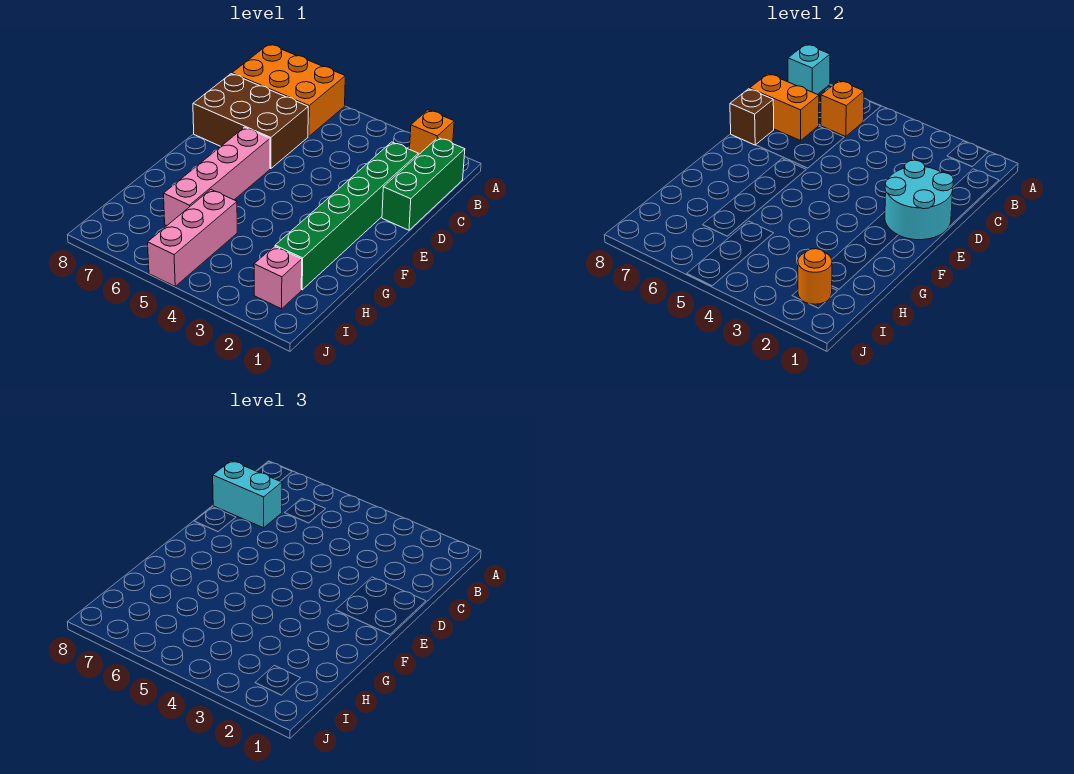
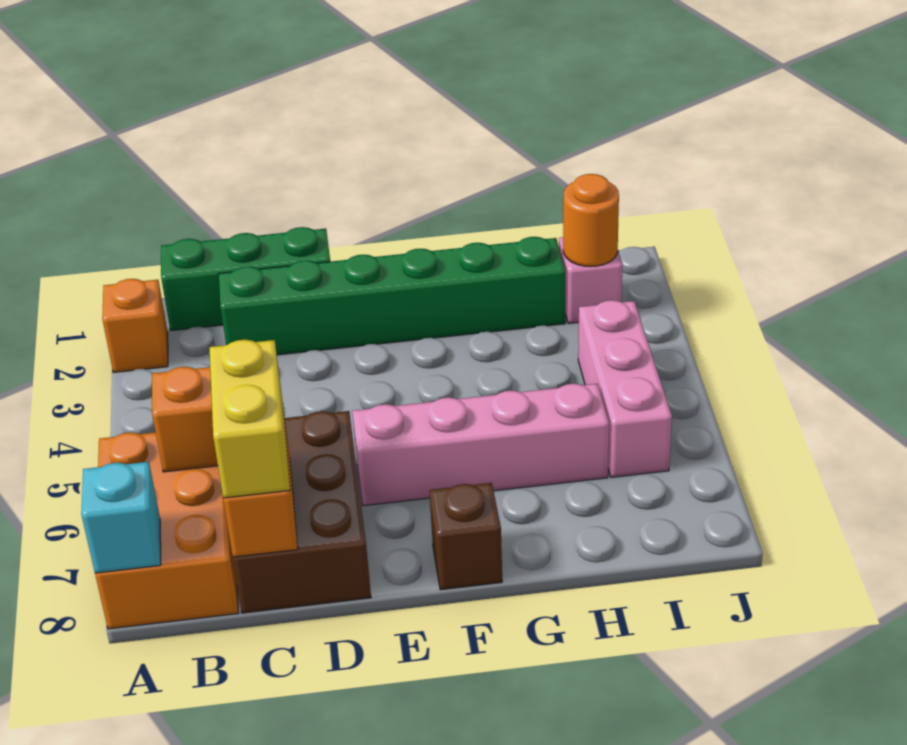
cyan 1x2 brick [213,461,282,528] -> yellow 1x2 brick [210,340,290,498]
cyan 2x2 round brick [885,160,954,240] -> none
brown 1x1 brick [730,89,774,145] -> brown 1x1 brick moved to [429,483,502,590]
pink 1x3 brick [148,190,237,286] -> pink 1x3 brick turned to [578,300,672,477]

